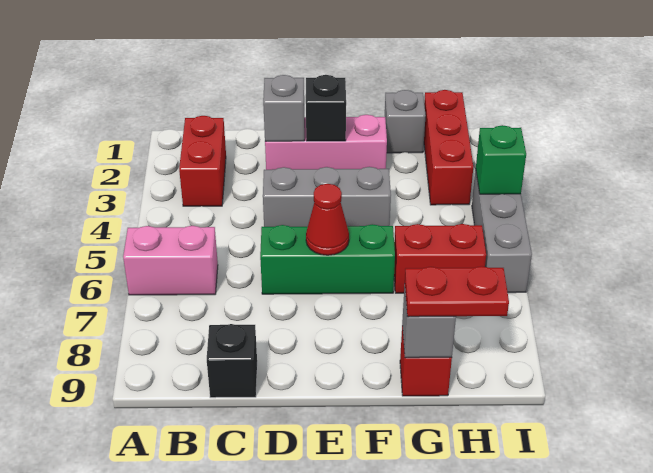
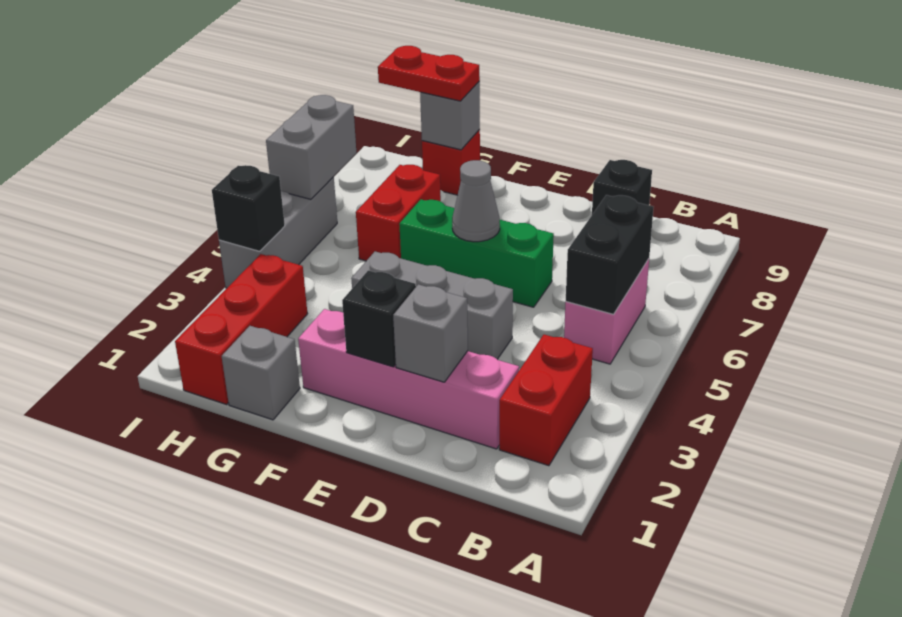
pink 1x2 brick [123,226,218,295] -> pink 1x2 brick turned to [564,259,649,364]
none -> black 1x2 brick [566,195,654,314]
pink 1x3 brick [265,115,387,170] -> pink 1x4 brick [298,309,519,449]
red 1x1 cone [306,184,349,255] -> grey 1x1 cone [452,160,500,242]
red 1x2 brick [394,224,486,293] -> red 1x2 brick turned to [356,165,441,261]
green 1x1 brick [476,125,526,194] -> black 1x1 brick [212,165,285,251]
none -> grey 1x2 brick [266,95,356,199]

